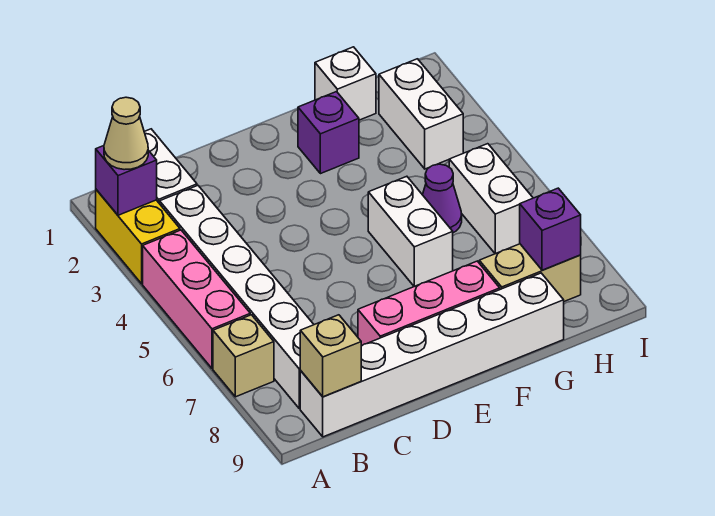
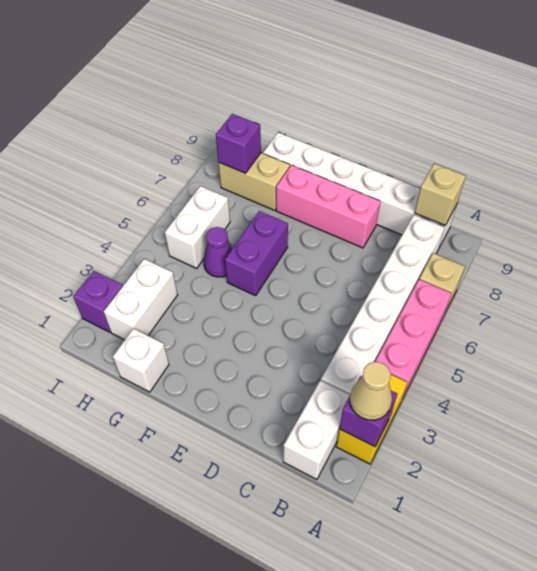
purple 1x1 brick [298,92,359,174] -> purple 1x1 brick moved to [73,271,123,332]
white 1x2 brick [368,176,453,286] -> purple 1x2 brick [225,211,288,296]

